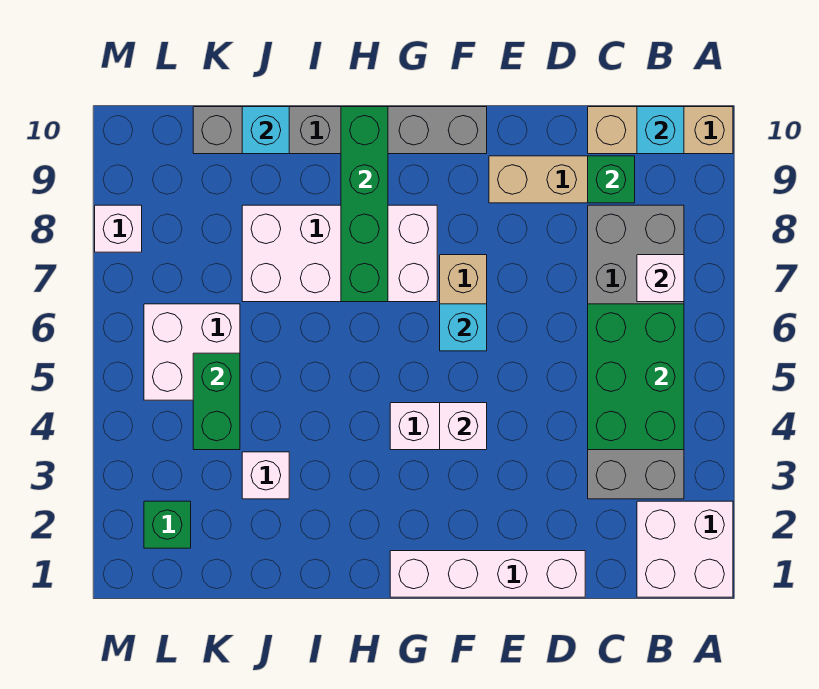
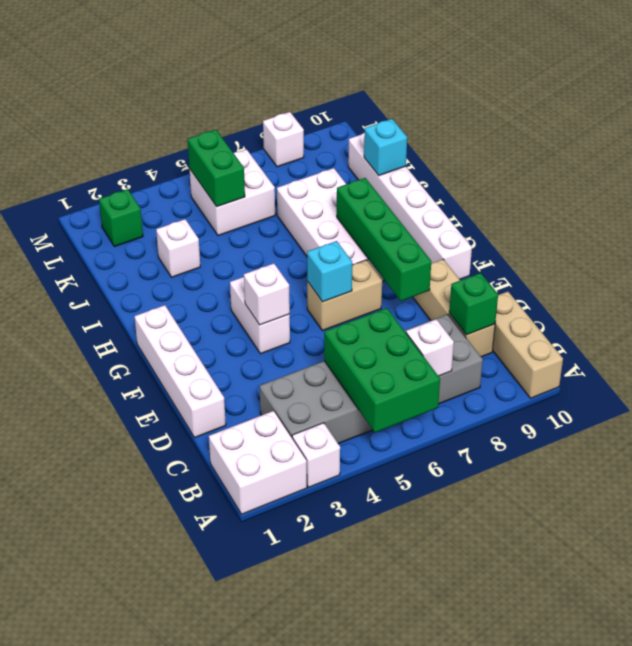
none -> white 1x1 brick [292,423,340,487]
green 2x3 brick [588,304,684,450] -> green 2x3 brick turned to [324,308,440,433]
cyan 1x1 brick [637,107,684,154] -> none
grey 1x6 brick [193,107,487,154] -> white 1x6 brick [348,133,472,279]
green 1x4 brick [341,107,388,302] -> green 1x4 brick turned to [337,178,431,301]
green 1x2 brick [193,353,240,450] -> green 1x2 brick turned to [188,130,245,207]

